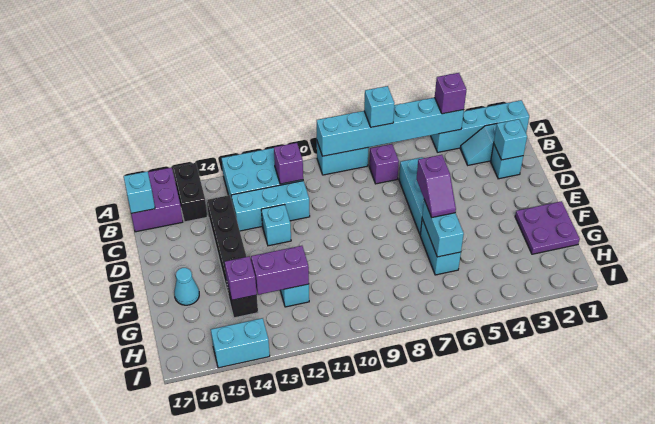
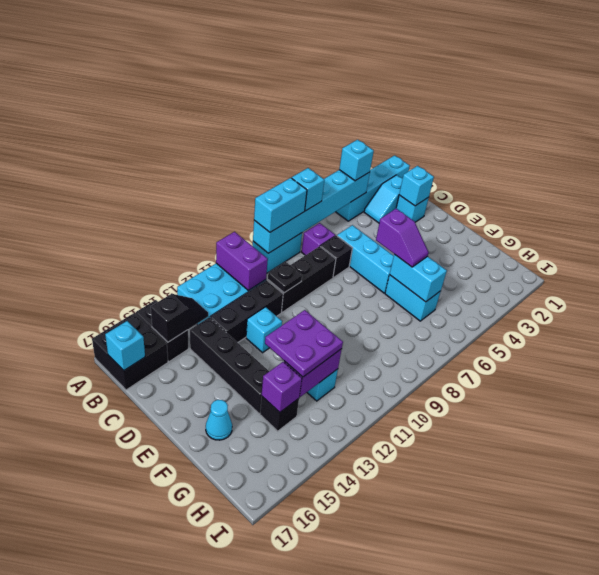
purple 1x1 brick [435,73,467,114] -> cyan 1x1 brick [339,140,374,181]
purple 2x2 brick [131,168,183,232] -> black 2x2 brick [92,313,168,390]
purple 1x1 brick [274,143,303,184] -> purple 1x2 brick [216,232,268,291]
none -> black 1x2 slope [151,294,208,342]
none -> black 1x1 brick [320,236,352,277]
none -> black 1x3 brick [268,246,336,312]
none -> black 1x1 plate [268,262,302,293]
cyan 1x3 brick [231,181,310,231] -> black 1x3 brick [210,280,283,343]
purple 2x2 plate [515,201,580,254] -> purple 2x2 plate moved to [265,310,343,377]
cyan 1x2 brick [211,318,270,368] -> cyan 1x2 brick moved to [254,178,307,232]

